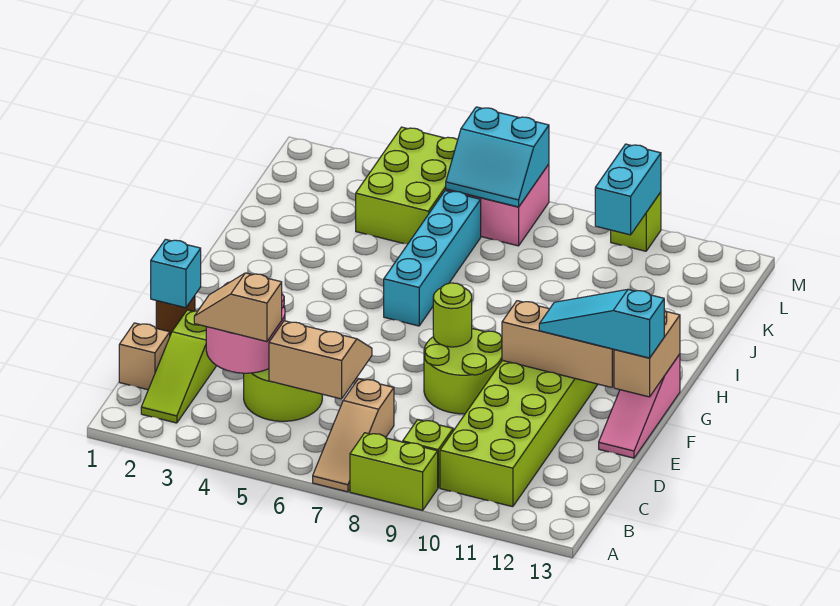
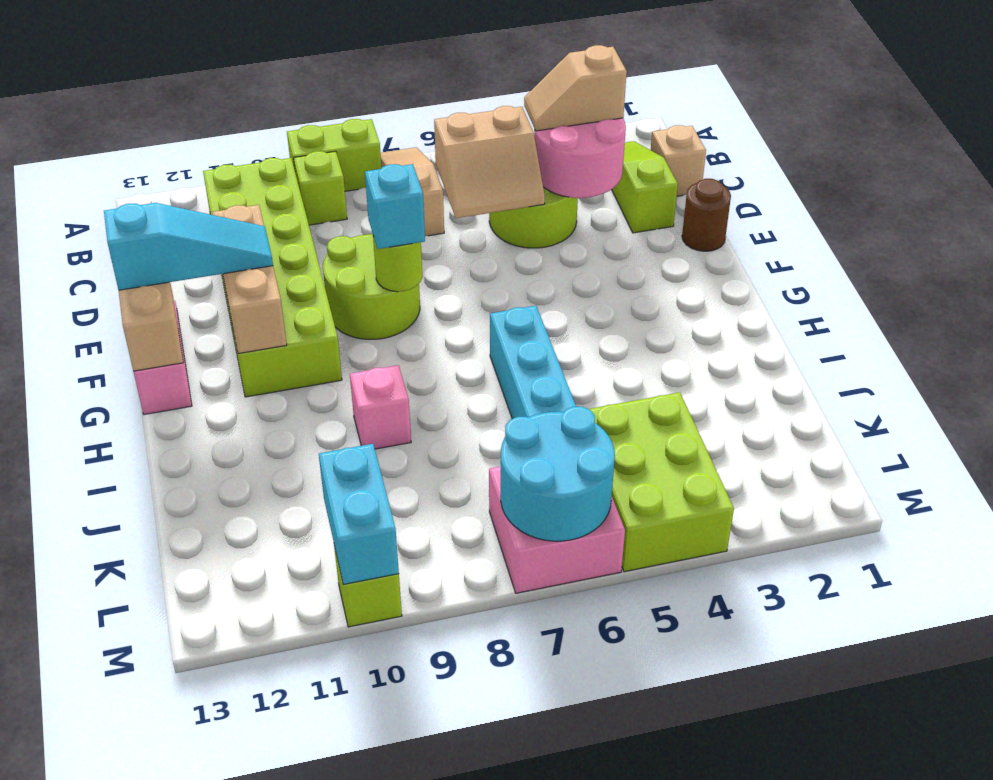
tan 1x2 slope [194,273,282,342] -> tan 1x2 slope turned to [524,45,627,131]
cyan 1x1 brick [151,239,201,308] -> cyan 1x1 brick moved to [365,164,425,249]
tan 1x3 brick [502,301,614,388] -> tan 1x3 brick turned to [212,205,287,354]
none -> pink 1x1 brick [350,365,411,449]
cyan 2x2 slope [446,107,549,207] -> cyan 2x2 round brick [501,407,615,541]

